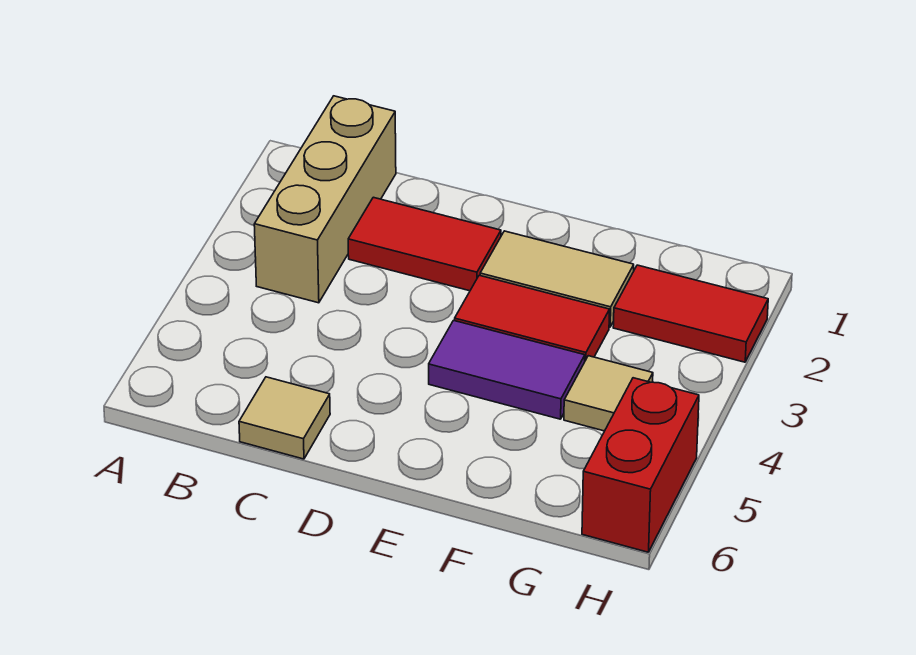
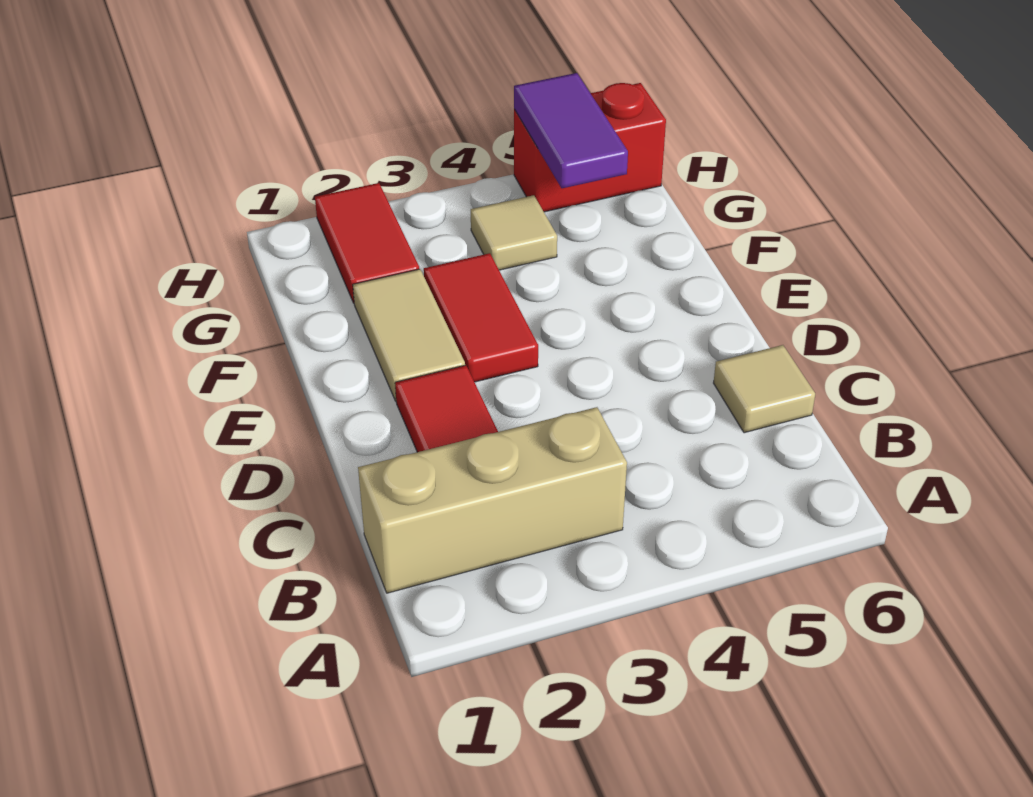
purple 1x2 tile [429,320,585,419] -> purple 1x2 tile moved to [514,73,628,188]

